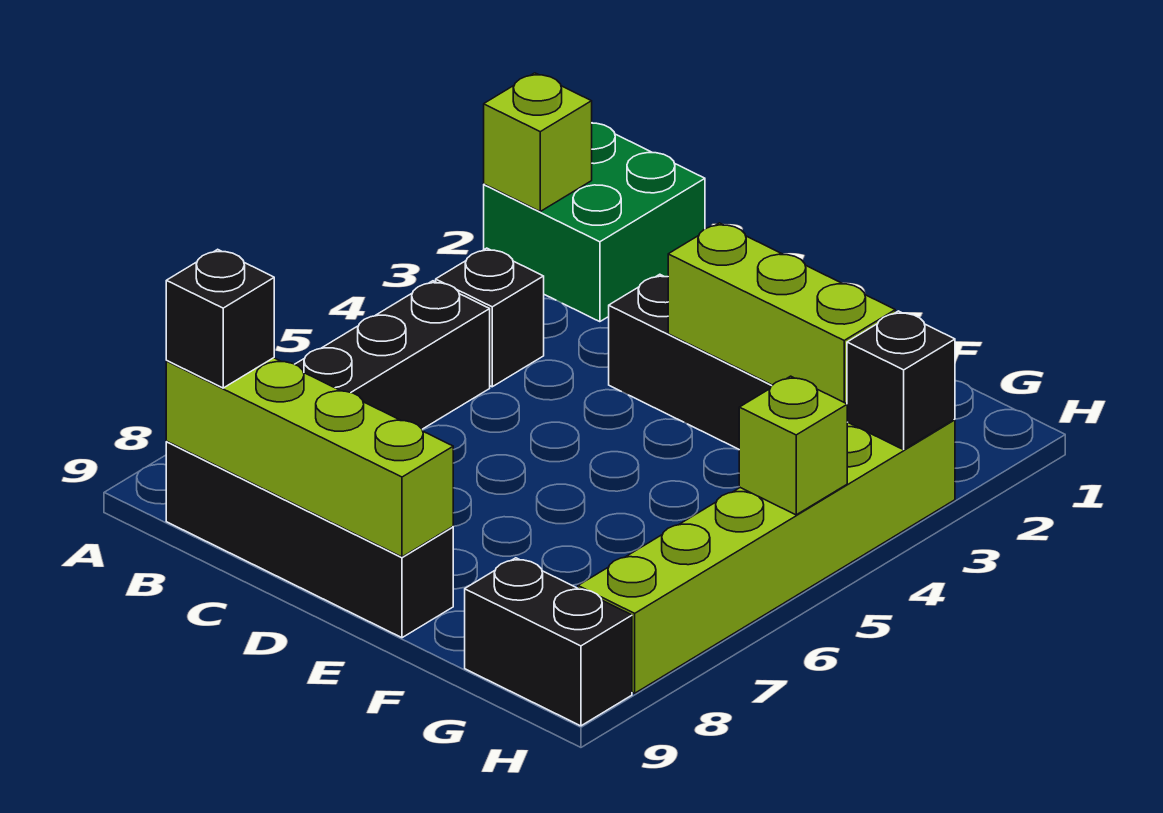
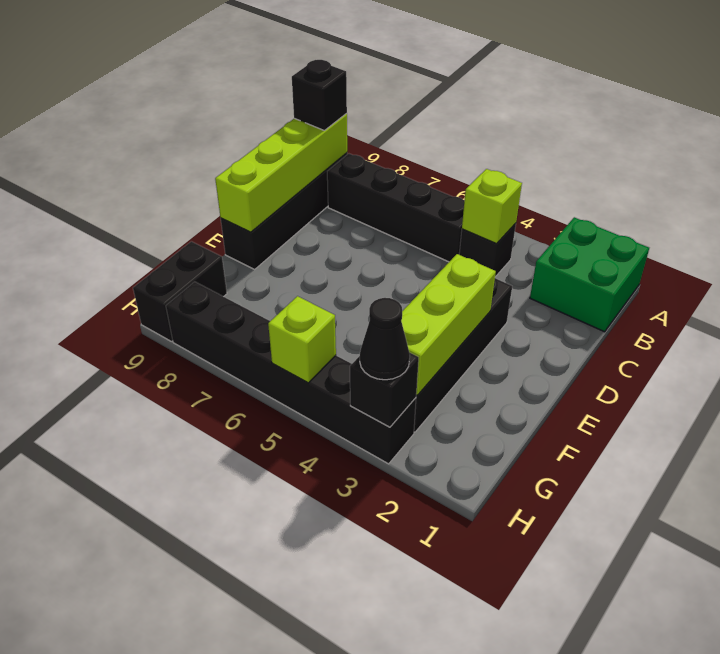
lime 1x1 brick [484,73,592,211] -> lime 1x1 brick moved to [462,169,522,244]
lime 1x6 brick [578,419,955,693] -> black 1x6 brick [166,282,416,464]
none -> black 1x1 cone [360,298,410,380]

